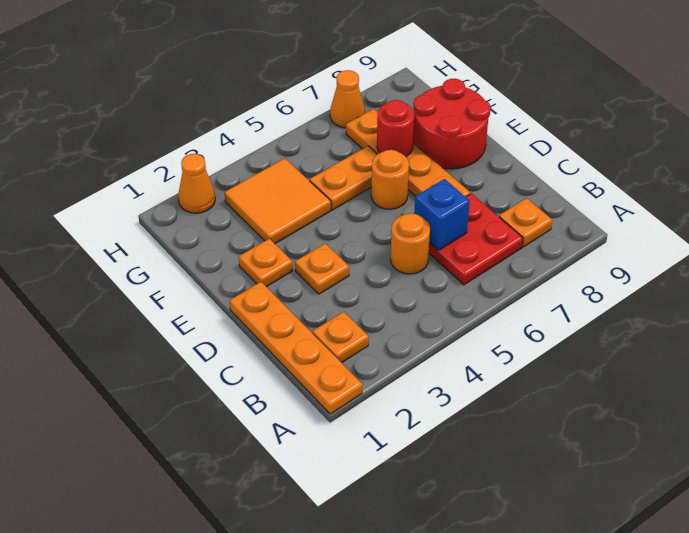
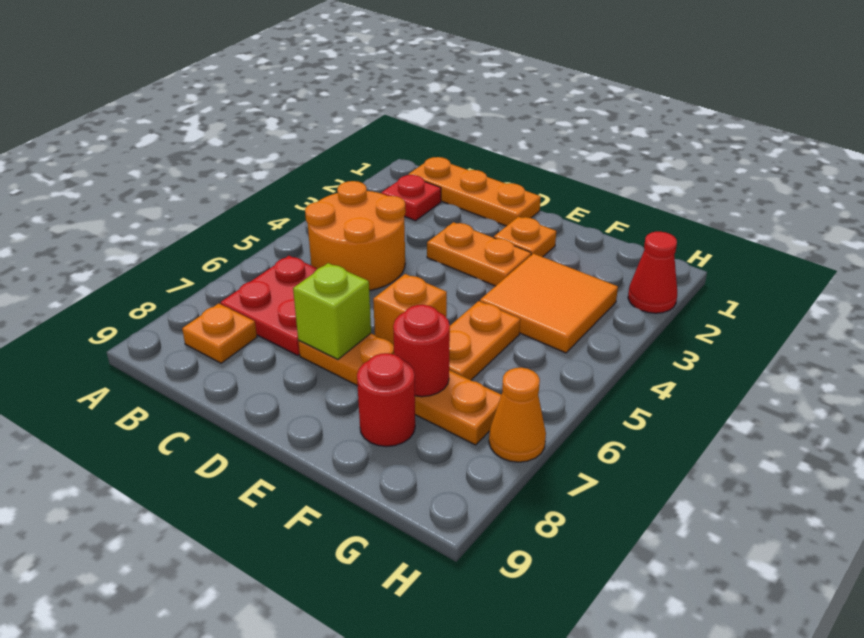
orange 1x4 plate [230,282,362,414] -> orange 1x3 plate [408,157,541,226]
orange 1x1 plate [312,312,369,363] -> red 1x1 plate [381,175,441,221]
orange 1x1 round brick [390,213,430,274] -> orange 2x2 round brick [305,181,406,291]
blue 1x1 brick [414,179,470,250] -> none
orange 1x1 plate [295,243,349,294] -> orange 1x2 plate [427,222,531,286]
none -> lime 1x1 brick [293,263,371,359]
orange 1x1 round brick [371,150,409,209] -> orange 1x1 brick [373,274,447,344]
red 2x2 round brick [413,79,491,169] -> red 1x1 round brick [357,353,415,447]
orange 1x1 cone [178,154,215,213] -> red 1x1 cone [628,232,677,313]

